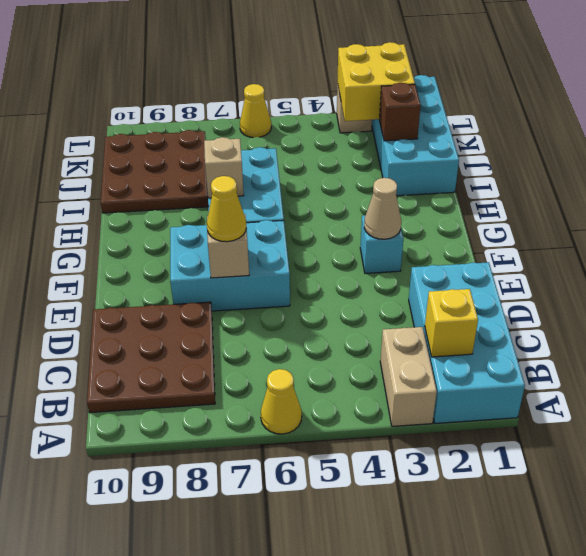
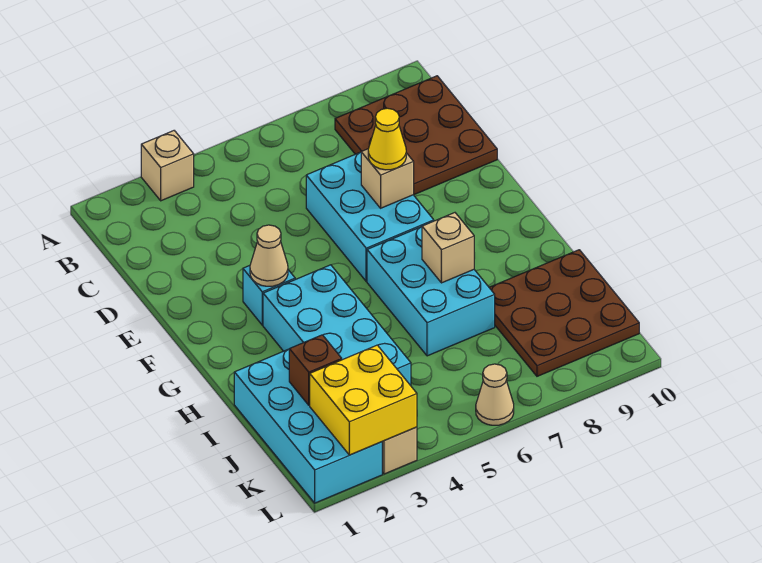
cyan 2x4 brick [409,262,525,423] -> cyan 2x4 brick moved to [263,265,411,386]
tan 1x2 brick [380,327,437,426] -> tan 1x1 brick [141,131,194,201]
yellow 1x1 cone [261,369,302,434] -> none
yellow 1x1 brick [425,289,478,357] -> none
cyan 2x3 brick [170,220,290,311] -> cyan 2x3 brick turned to [306,152,434,281]
yellow 1x1 cone [240,84,271,138] -> tan 1x1 cone [476,364,514,425]

